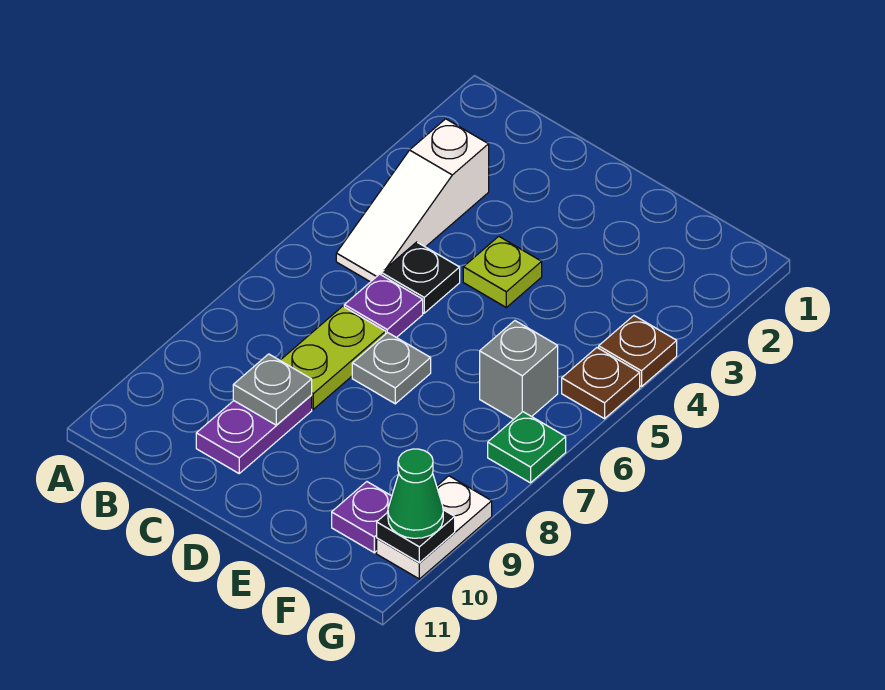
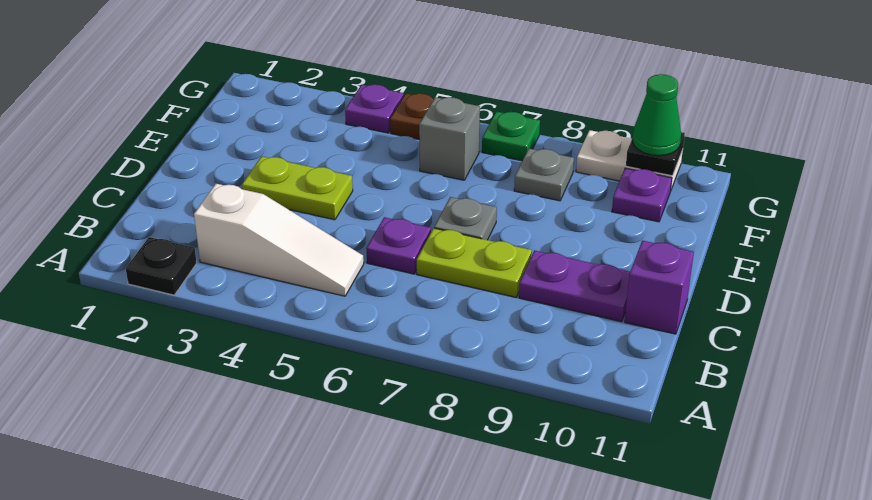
black 1x1 plate [381,242,460,313] -> black 1x1 plate moved to [126,237,197,295]
grey 1x1 plate [233,354,312,425] -> grey 1x1 plate moved to [514,149,574,201]
none -> purple 1x1 brick [625,241,694,334]
lime 1x1 plate [463,236,542,307] -> lime 1x2 plate [242,156,353,220]
brown 1x1 plate [599,316,677,387] -> purple 1x1 plate [345,84,404,133]

